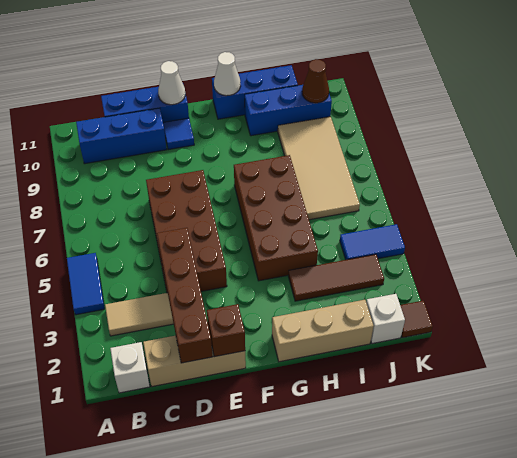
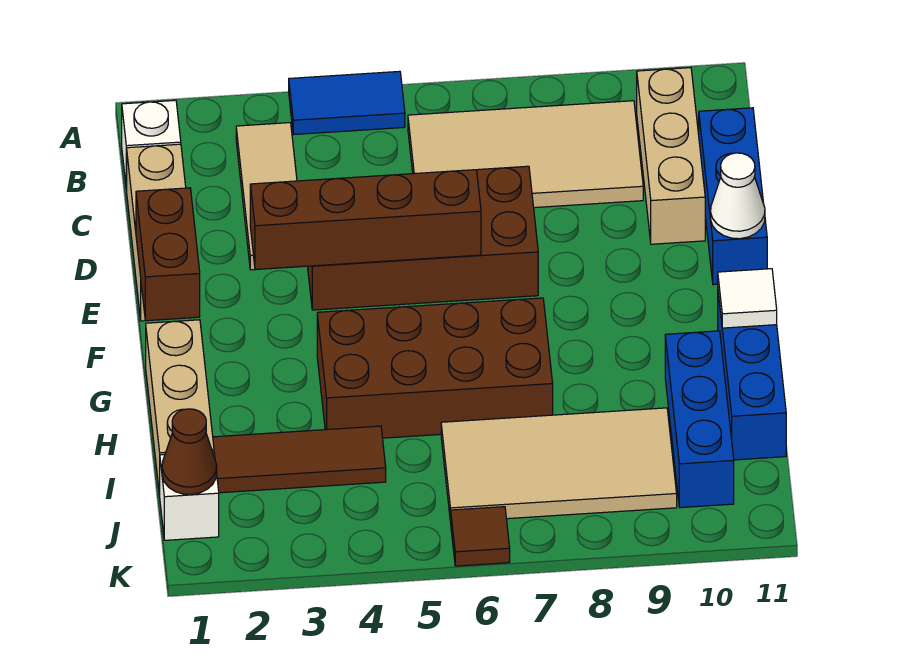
none -> tan 2x4 tile [408,101,643,208]
blue 1x3 brick [76,108,167,164] -> tan 1x3 brick [637,68,705,244]
brown 1x4 brick [157,228,212,363] -> brown 1x4 brick moved to [250,170,481,270]
brown 1x1 brick [207,304,245,357] -> brown 1x2 brick [136,188,200,321]
blue 1x1 tile [163,118,194,150] -> none
white 1x1 cone [214,52,241,96] -> white 1x1 tile [718,269,777,328]
brown 1x3 tile [288,254,384,301] -> brown 1x3 tile turned to [213,426,386,493]
blue 1x2 tile [340,224,405,260] -> none
brown 1x1 cone [302,59,329,103] -> brown 1x1 cone moved to [162,409,217,494]
brown 1x1 tile [400,301,433,338] -> brown 1x1 tile moved to [451,507,510,566]

